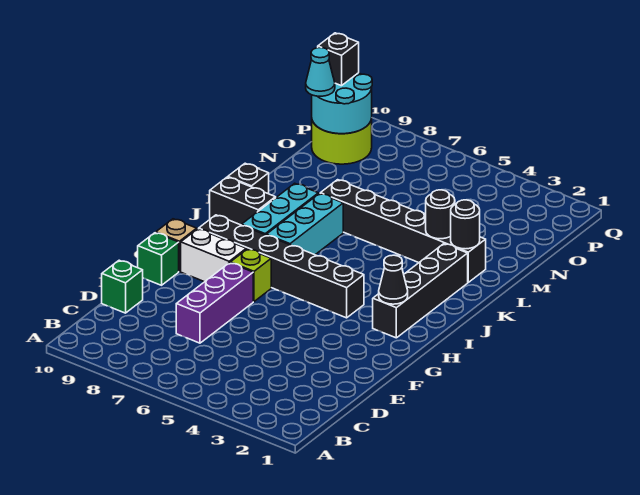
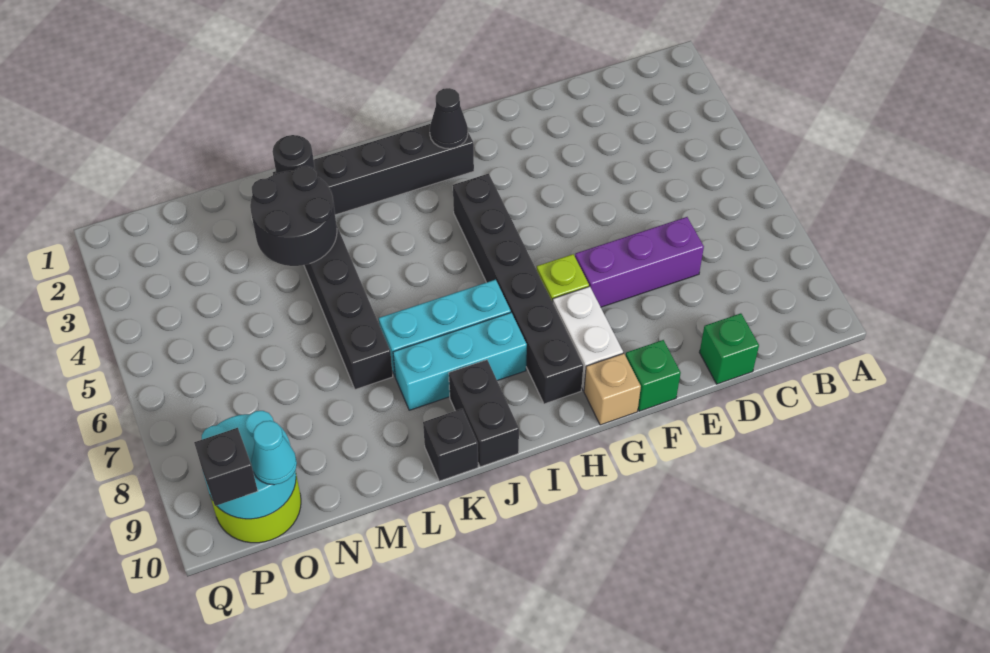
black 1x1 round brick [426,190,455,239] -> black 2x2 round brick [250,166,337,266]

